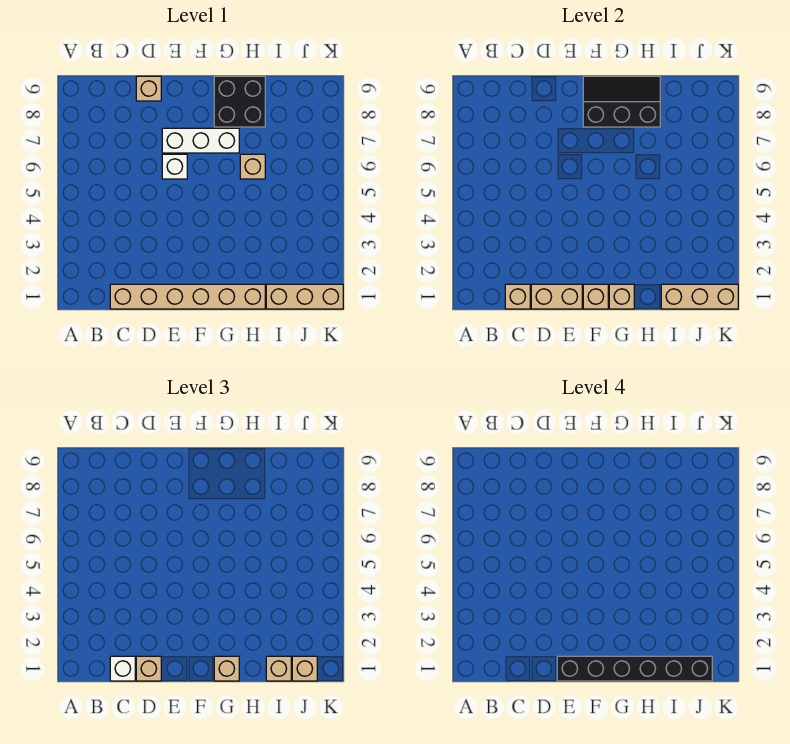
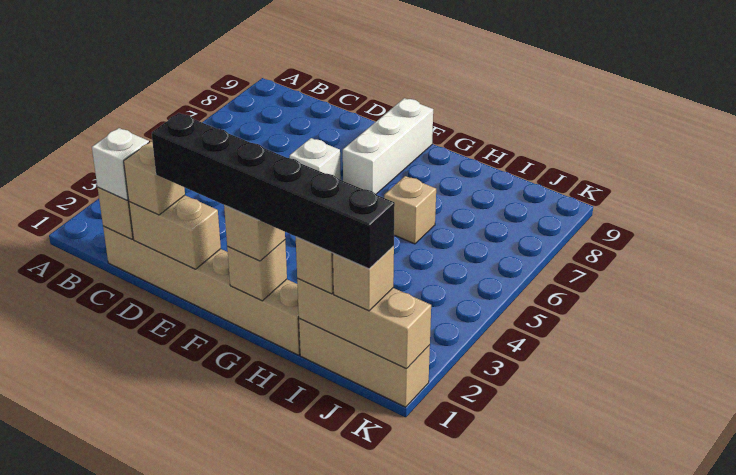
tan 1x1 brick [136,76,161,101] -> none
white 1x3 brick [162,128,239,153] -> white 1x3 brick turned to [343,98,433,194]
tan 1x1 brick [583,284,608,309] -> none
black 2x3 slope [583,76,660,127] -> none
black 2x2 brick [214,76,265,127] -> none

